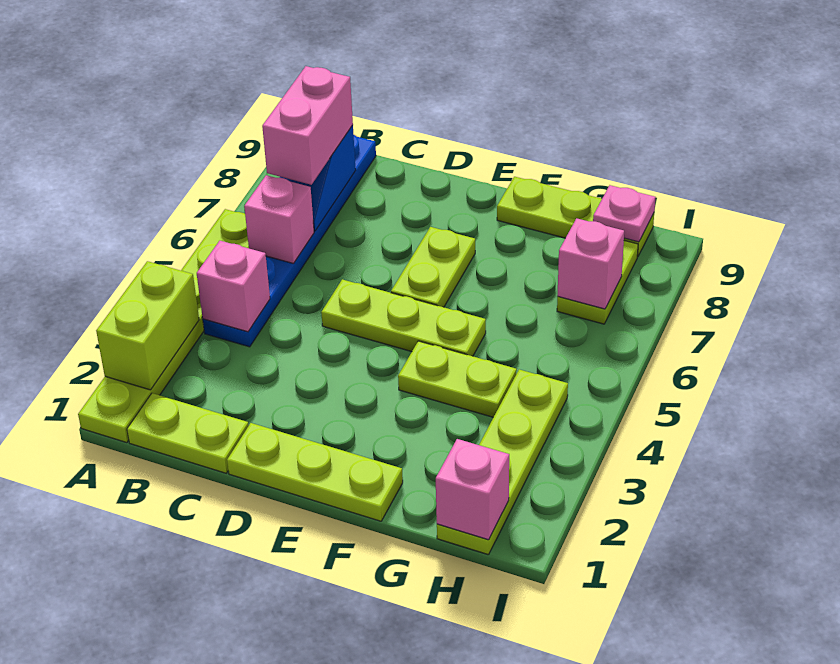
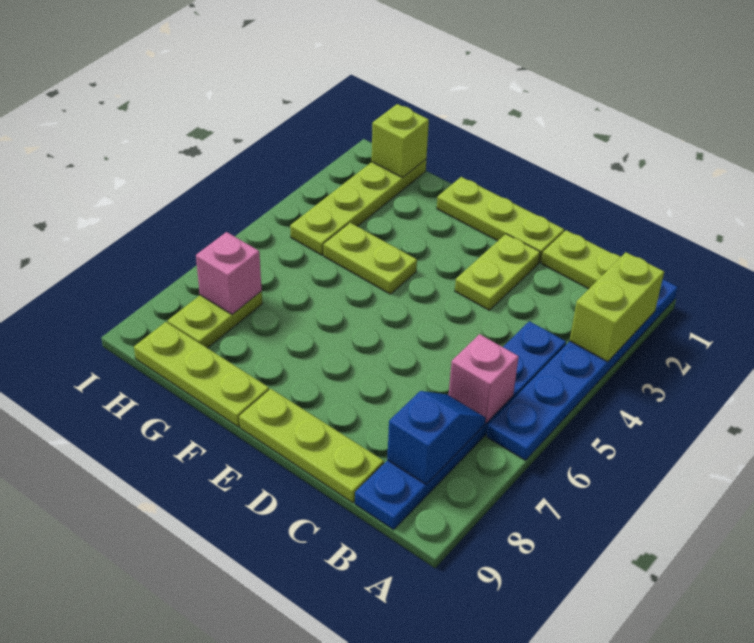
lime 1x6 plate [78,209,249,443] -> blue 1x6 plate [487,280,678,460]
pink 1x1 brick [197,241,270,332] -> none
pink 1x2 brick [262,66,353,185] -> none
lime 1x3 plate [321,279,486,356] -> lime 1x3 plate moved to [239,389,384,503]
lime 1x2 plate [391,227,475,307] -> lime 1x2 plate moved to [455,234,540,310]
pink 1x1 brick [436,439,509,540] -> lime 1x1 brick [372,104,429,178]
pink 1x1 plate [593,185,655,242] -> none

